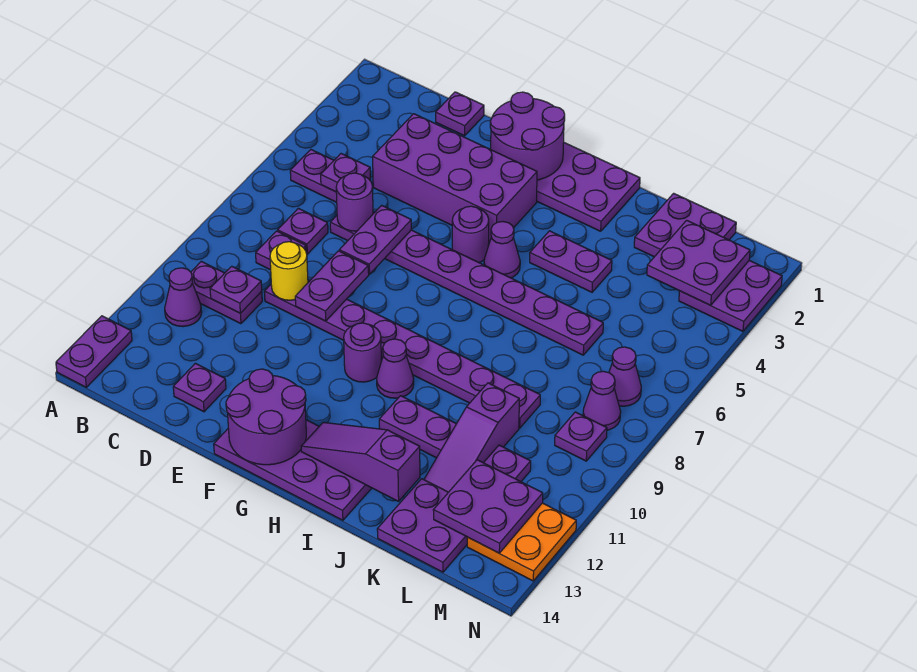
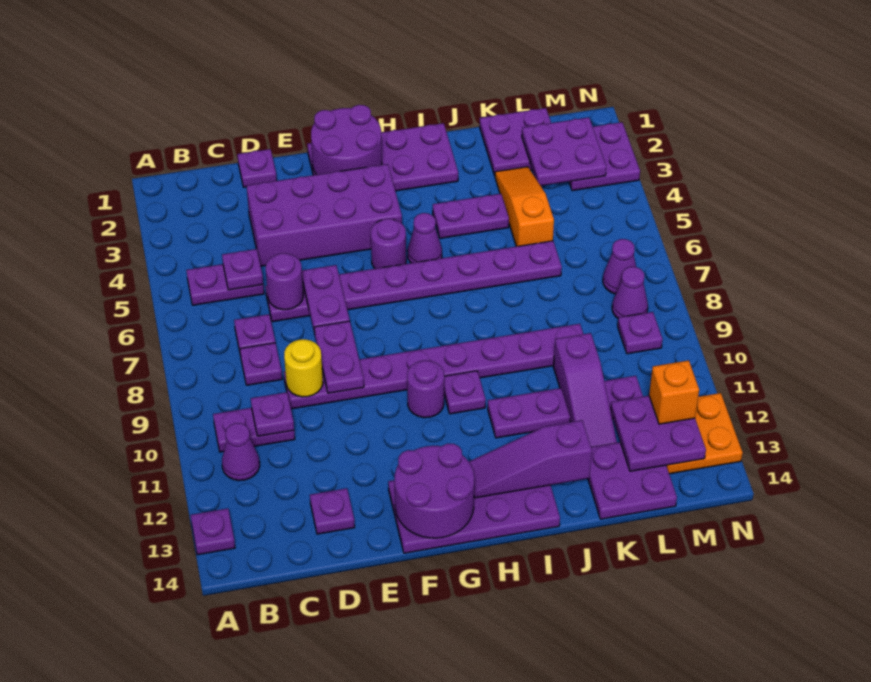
purple 1x2 plate [56,316,132,387] -> purple 1x1 plate [191,508,235,555]
purple 1x1 cone [377,339,414,398] -> purple 1x1 plate [444,371,486,414]
none -> orange 1x3 slope [495,167,554,246]
none -> orange 1x1 brick [649,360,699,424]

